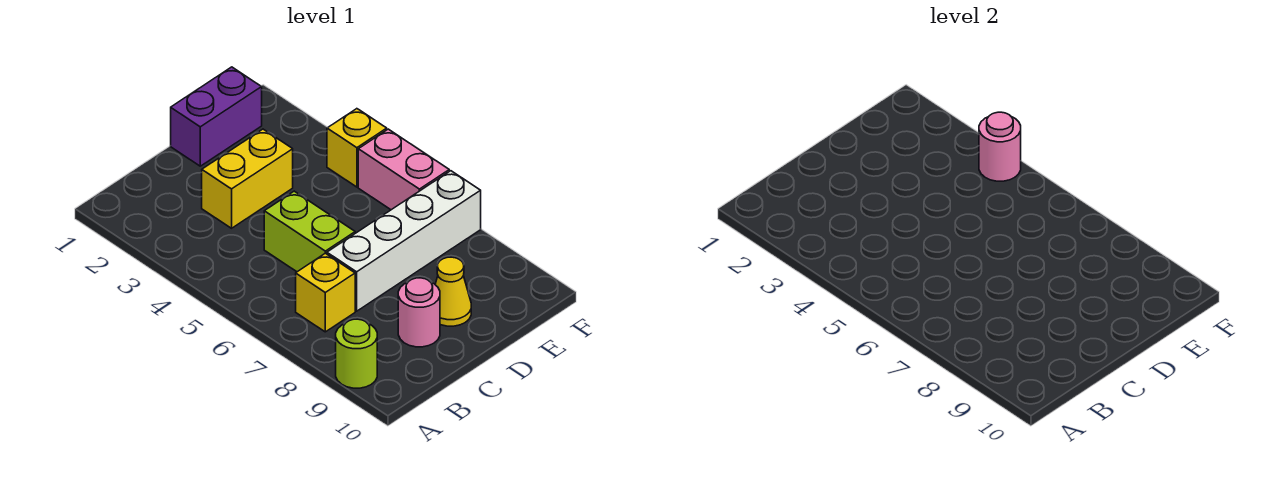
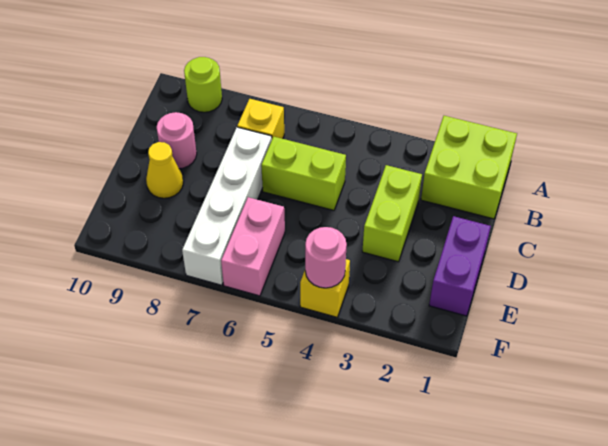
none -> lime 2x2 brick [421,116,517,219]
yellow 1x2 brick [202,129,293,228] -> lime 1x2 brick [362,165,422,262]
pink 1x2 brick [358,129,449,210] -> pink 1x2 brick turned to [221,197,285,296]

